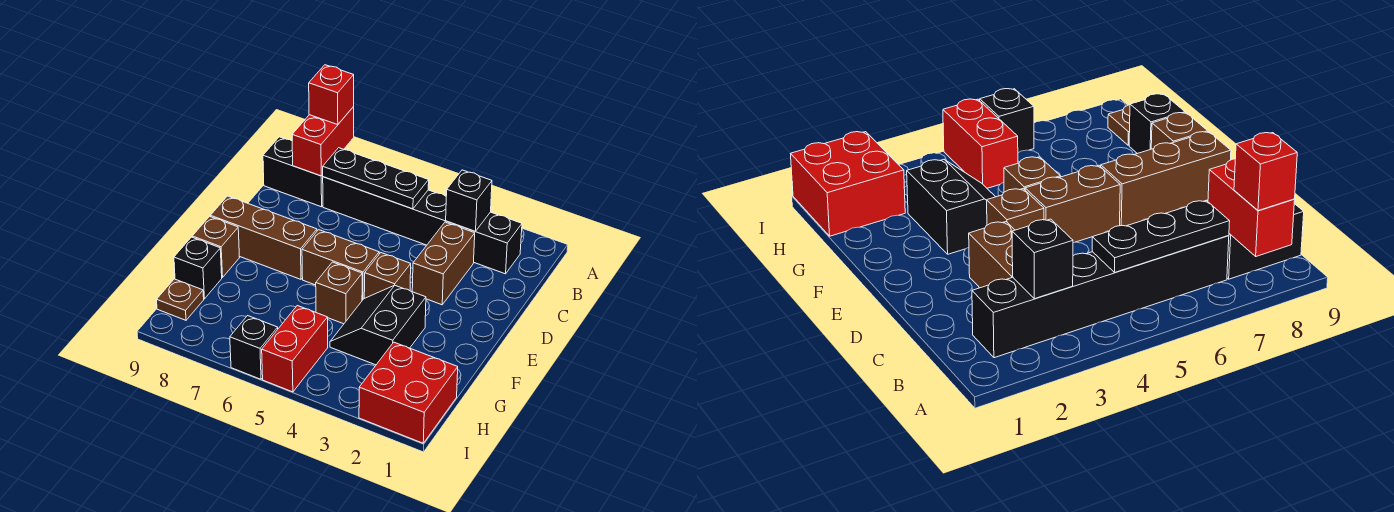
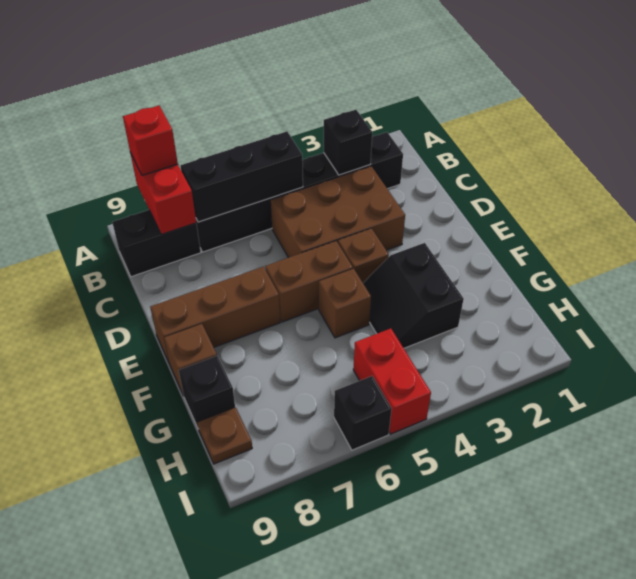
black 1x3 plate [323,148,429,209] -> black 1x3 brick [180,132,303,222]
brown 1x2 brick [412,222,475,305] -> brown 2x3 brick [271,166,405,258]
red 2x2 brick [359,342,458,443] -> none

